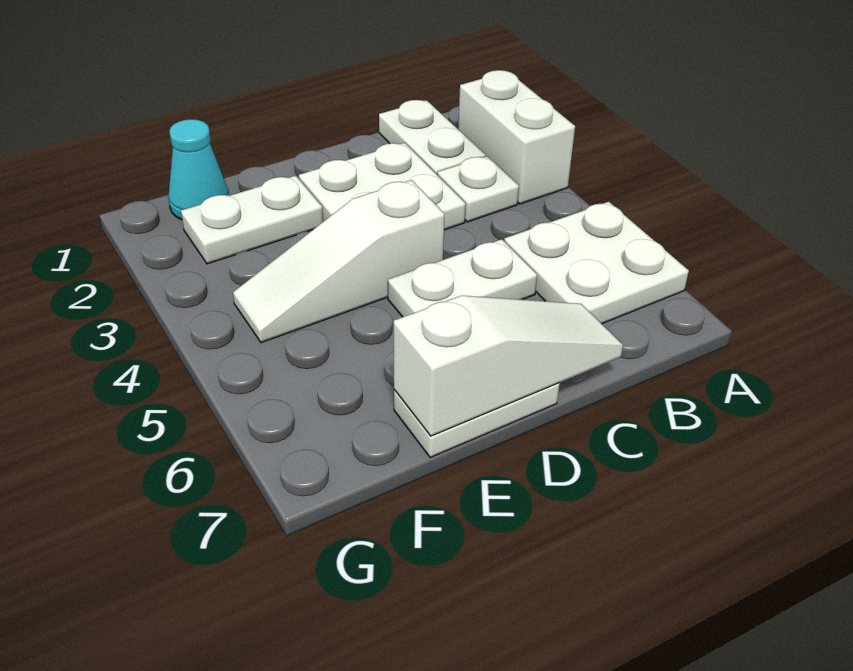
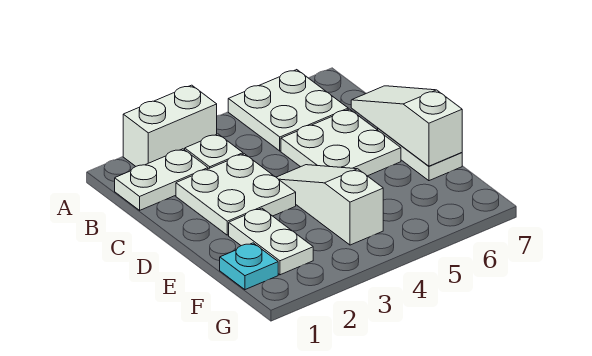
white 1x2 plate [388,239,537,317] -> white 2x2 plate [281,109,401,176]
white 1x3 slope [233,180,444,343] -> white 1x3 slope turned to [276,165,383,245]
cyan 1x1 cone [168,119,229,219] -> cyan 1x1 plate [220,243,278,290]

